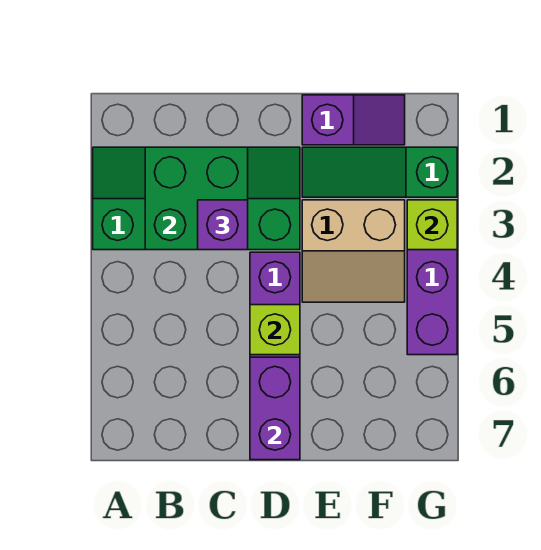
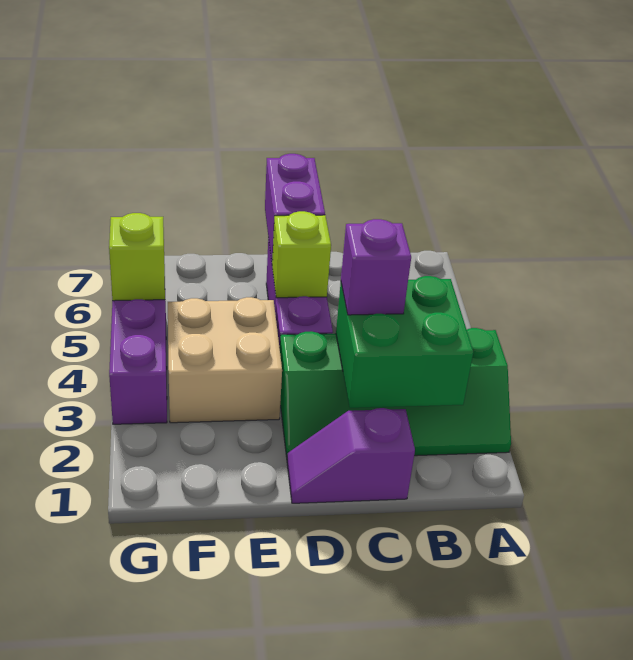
purple 1x2 slope [302,95,405,145] -> purple 1x2 slope moved to [287,408,415,503]
green 1x3 slope [302,147,457,197] -> none
tan 2x2 slope [302,200,405,302] -> tan 2x2 brick [168,297,282,423]
lime 1x1 brick [407,200,457,250] -> lime 1x1 brick moved to [109,213,165,301]

